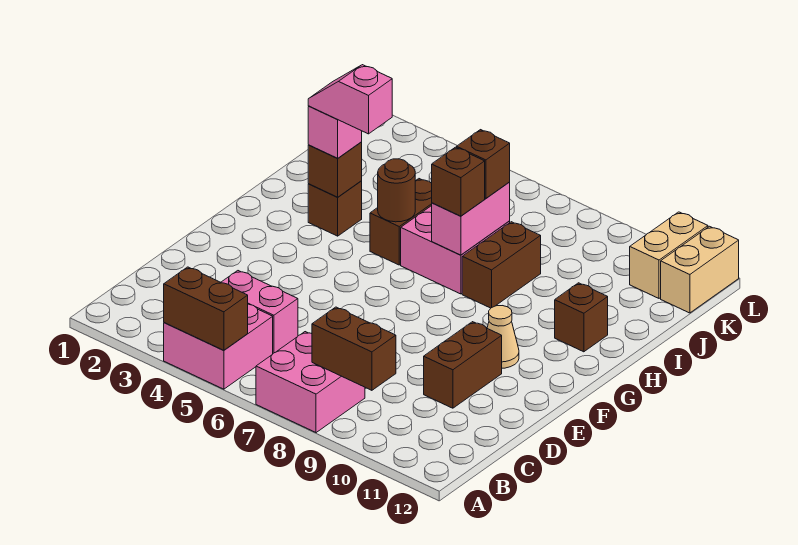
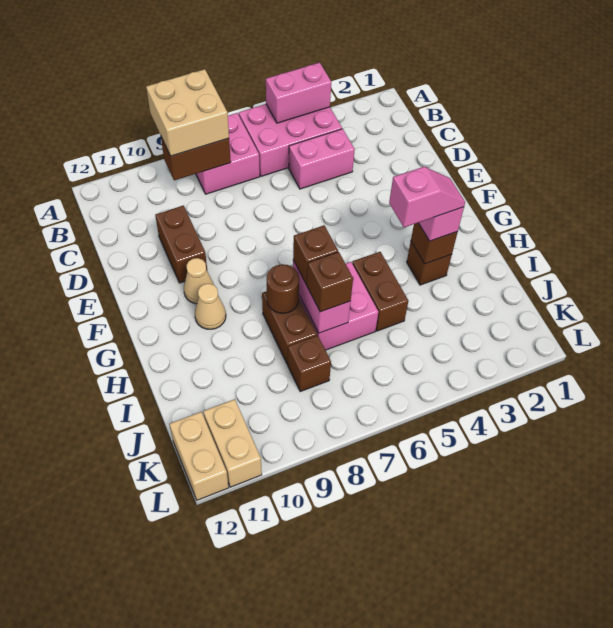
pink 2x2 brick [164,304,273,389] -> pink 2x3 brick [239,104,342,176]
brown 1x2 brick [164,267,248,351] -> pink 1x2 brick [266,63,331,123]
none -> tan 2x2 brick [146,69,229,156]
none -> tan 1x1 cone [195,284,226,329]
brown 1x1 round brick [378,159,415,222] -> brown 1x1 round brick moved to [267,264,299,313]
brown 1x1 brick [555,283,608,352] -> brown 1x1 brick moved to [288,335,331,392]

